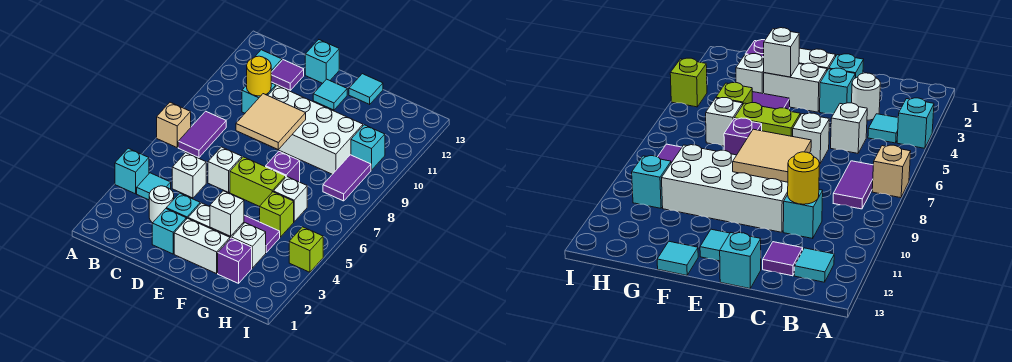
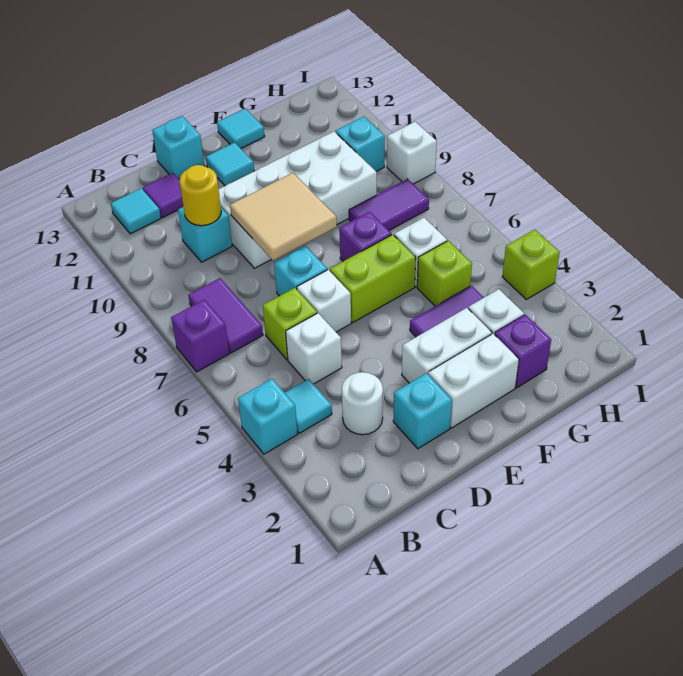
tan 1x1 brick [157,102,191,147] -> purple 1x1 brick [171,300,229,372]
none -> lime 1x1 brick [263,288,317,360]
cyan 1x1 brick [166,193,200,219] -> cyan 1x1 brick moved to [274,246,327,296]
white 1x1 brick [210,191,244,236] -> white 1x1 brick moved to [387,122,437,184]
purple 1x2 tile [323,155,371,201] -> purple 1x2 tile turned to [349,179,429,230]

